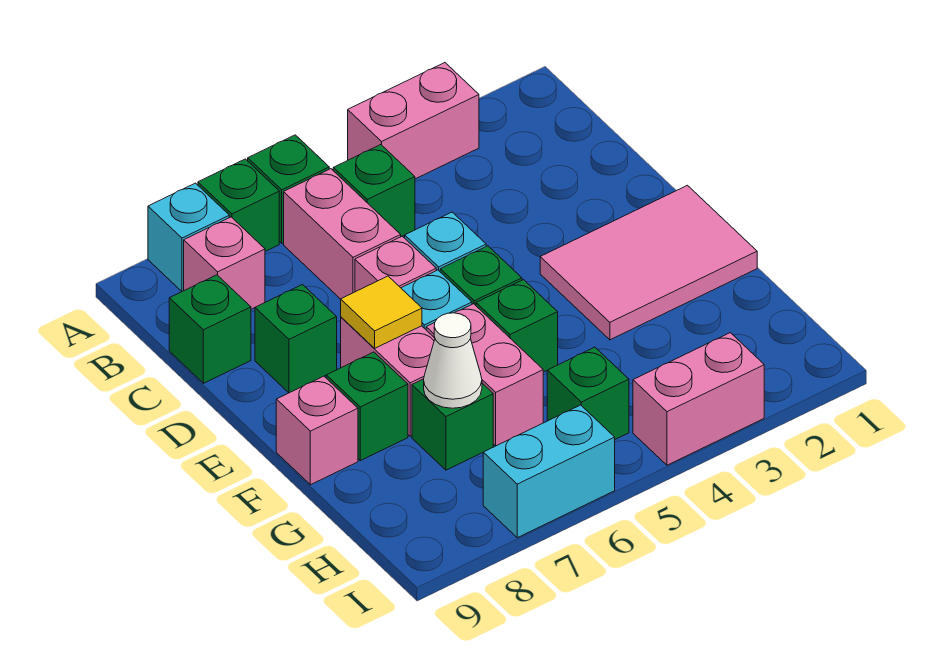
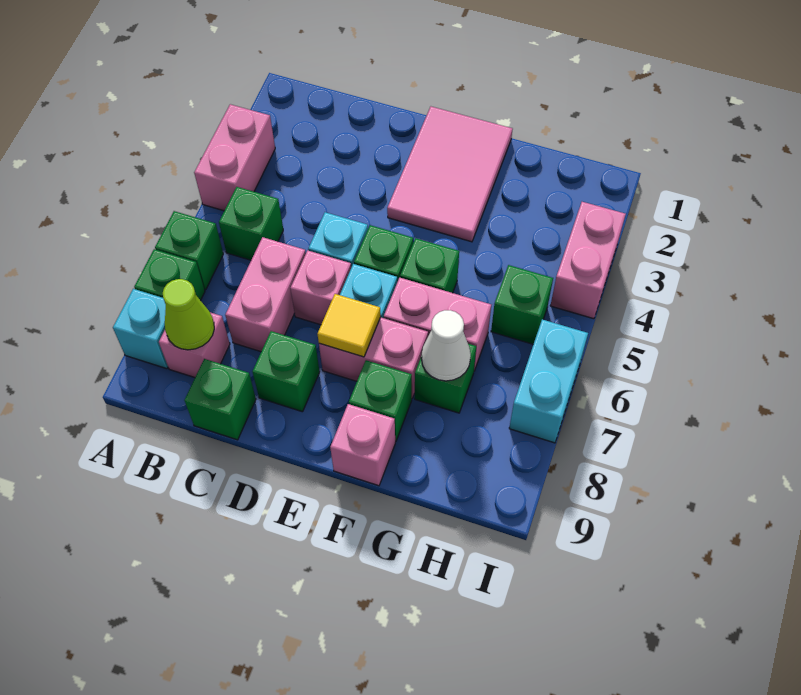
pink 1x2 brick [284,169,401,299] -> pink 1x2 brick turned to [225,237,306,352]
none -> lime 1x1 cone [163,279,214,350]

